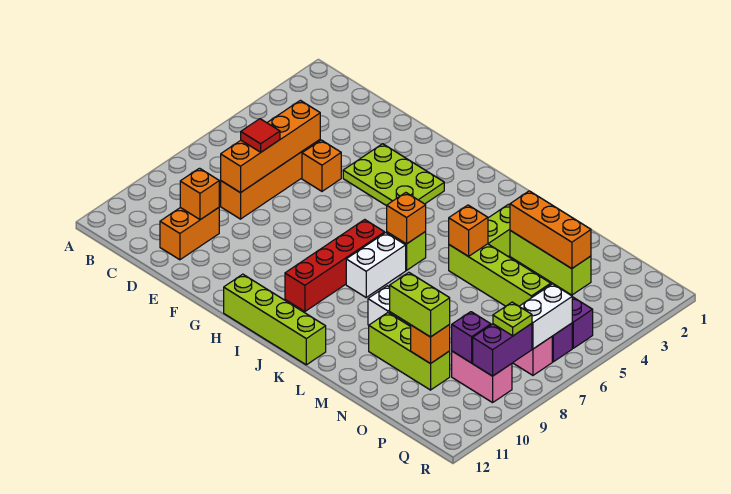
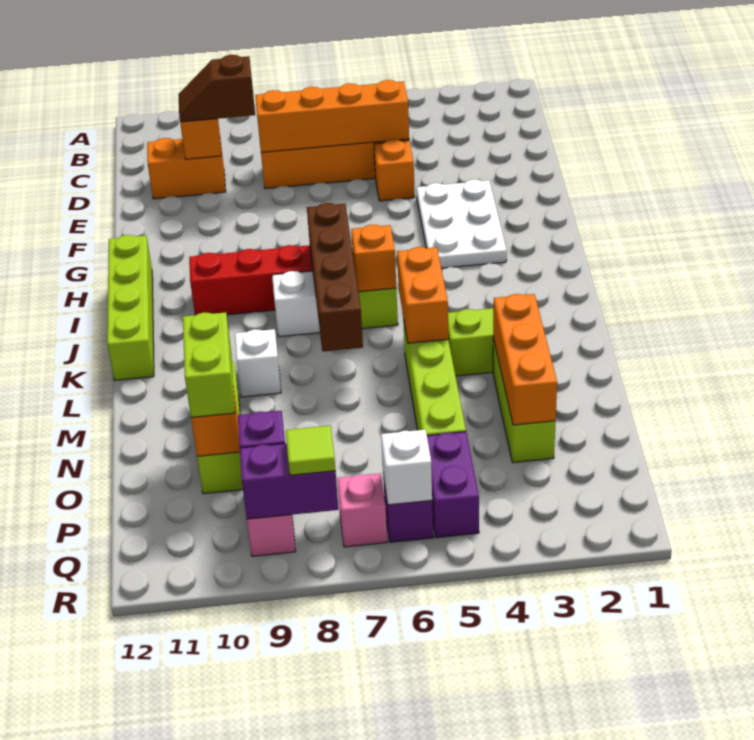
red 1x1 tile [241,119,280,152] -> none
none -> brown 1x2 slope [178,55,255,122]
lime 2x3 plate [343,144,444,206] -> white 2x3 plate [416,179,507,268]
none -> brown 1x4 brick [307,203,363,351]
orange 1x1 brick [449,205,488,256] -> orange 1x2 brick [397,247,448,343]
white 1x2 brick [519,284,572,349] -> white 1x1 brick [381,430,432,505]
lime 1x1 plate [493,302,532,336] -> lime 1x1 tile [286,426,336,475]

